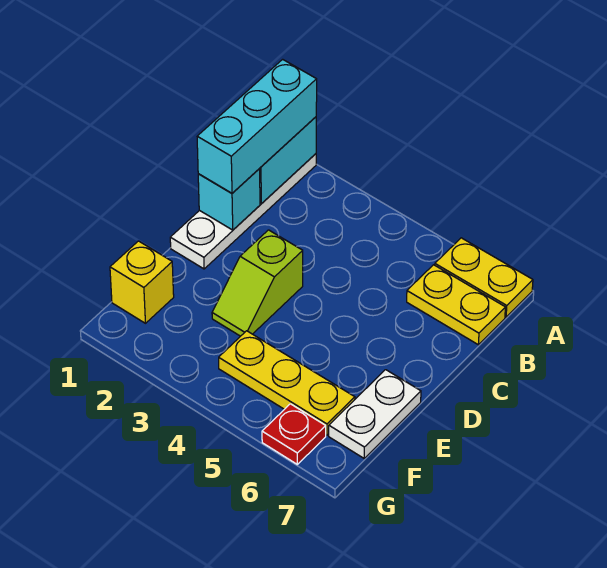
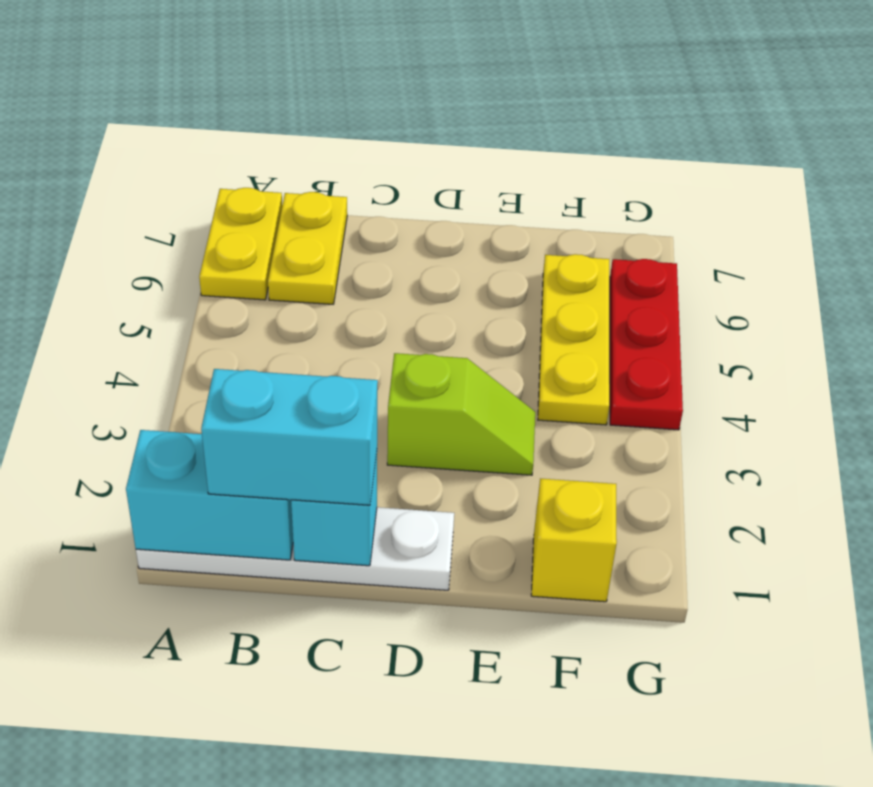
cyan 1x3 brick [197,59,317,193] -> cyan 1x2 brick [201,369,378,505]
white 1x2 plate [329,370,421,458] -> none
red 1x1 plate [262,404,326,464] -> red 1x3 plate [610,259,683,430]

